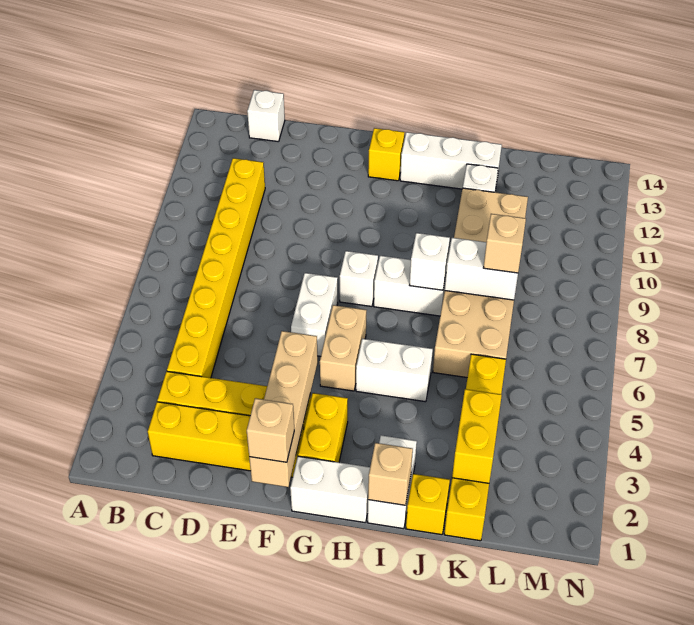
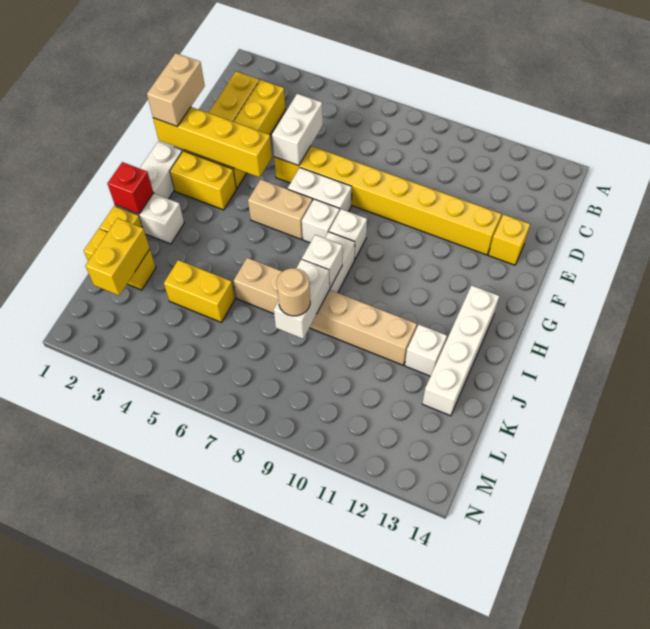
yellow 1x8 brick [167,158,265,378] -> yellow 1x8 brick moved to [274,146,501,255]
white 1x1 brick [247,90,285,142] -> white 1x1 brick moved to [302,199,340,243]
tan 1x4 brick [249,331,318,487] -> yellow 1x4 brick [153,107,272,177]
tan 1x1 brick [247,398,294,462] -> tan 1x2 brick [147,53,205,126]
yellow 1x1 brick [368,128,404,181] -> yellow 1x1 brick moved to [489,214,530,265]
white 1x2 brick [356,339,433,402] -> white 1x2 brick moved to [272,94,323,166]
white 1x3 brick [400,132,502,189] -> white 1x4 brick [422,285,499,416]
tan 1x1 brick [368,443,413,505] -> red 1x1 brick [107,162,153,214]
tan 2x6 brick [433,188,528,378] -> tan 1x6 brick [234,258,417,365]
yellow 1x2 brick [452,389,502,483] -> yellow 1x2 brick turned to [85,218,150,295]
tan 1x1 brick [483,214,526,273] -> tan 1x1 round brick [277,268,310,316]

